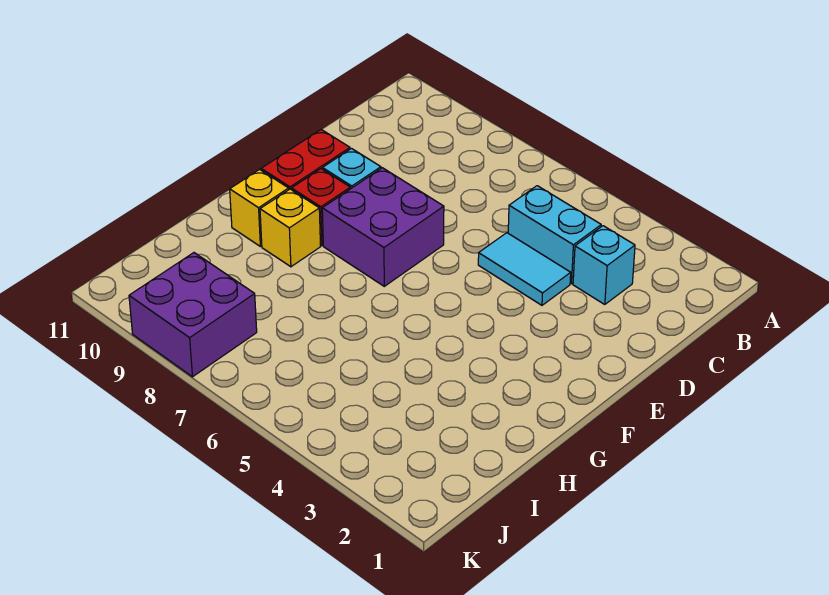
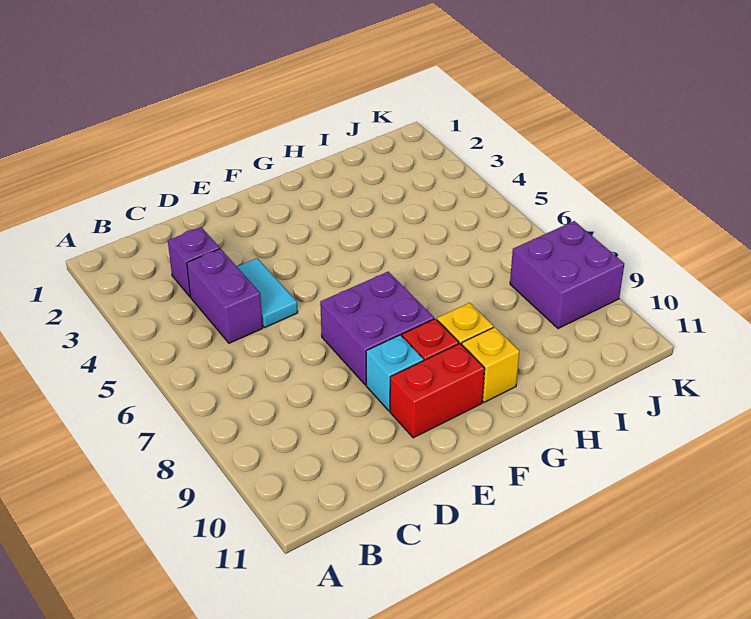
cyan 1x1 brick [573,226,635,305] -> purple 1x1 brick [168,227,220,297]
cyan 1x2 brick [508,186,601,284] -> purple 1x2 brick [187,249,263,343]

